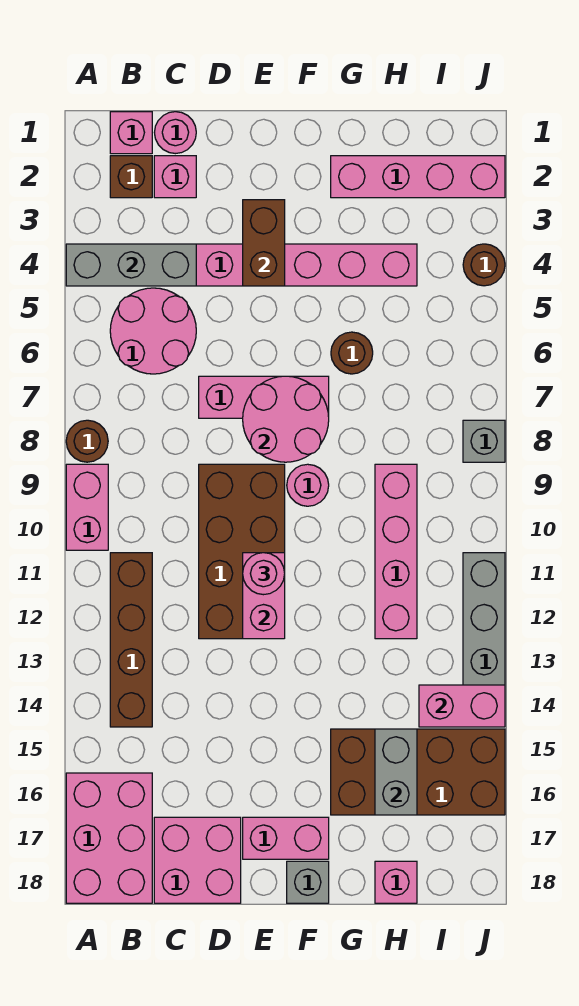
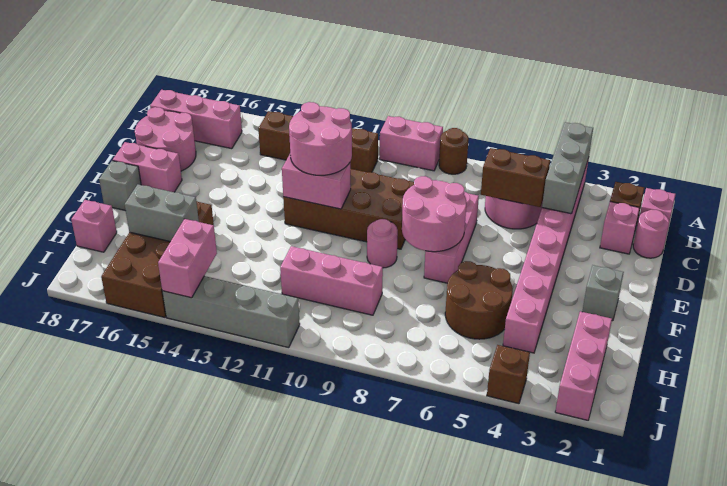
pink 2x3 brick [66,773,152,903] -> pink 1x3 brick [150,90,242,149]
pink 2x2 brick [154,817,241,903] -> pink 2x2 round brick [135,107,196,171]
brown 1x2 brick [243,200,285,286] -> brown 1x2 brick moved to [481,148,550,207]
pink 1x1 round brick [243,553,285,595] -> pink 2x2 round brick [289,102,352,175]
pink 1x2 brick [243,817,329,859] -> pink 1x2 brick turned to [113,142,182,192]
pink 1x4 brick [331,156,505,198] -> pink 1x3 brick [555,311,612,420]
brown 1x1 round brick [331,332,373,374] -> brown 2x2 round brick [445,261,513,339]
pink 1x4 brick [375,464,417,639] -> pink 1x3 brick [280,246,383,315]
brown 1x1 round brick [463,244,505,286] -> brown 1x1 brick [487,345,530,404]
grey 1x1 brick [463,420,505,462] -> grey 1x1 brick moved to [582,265,624,321]

